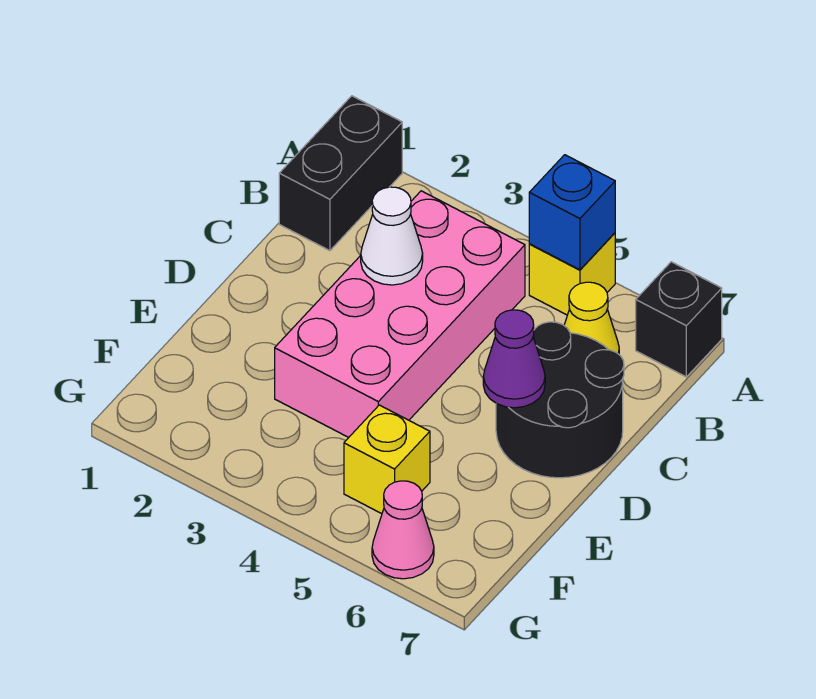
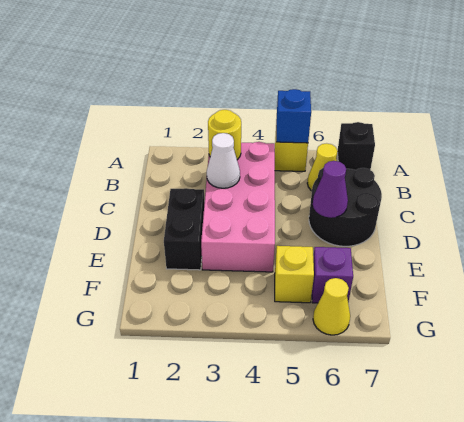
black 1x2 brick [279,96,402,251] -> black 1x2 brick moved to [164,188,205,270]
none -> yellow 1x1 round brick [208,110,241,160]
none -> purple 1x1 brick [312,247,353,303]
pink 1x1 cone [372,481,434,579] -> yellow 1x1 cone [313,278,350,335]

